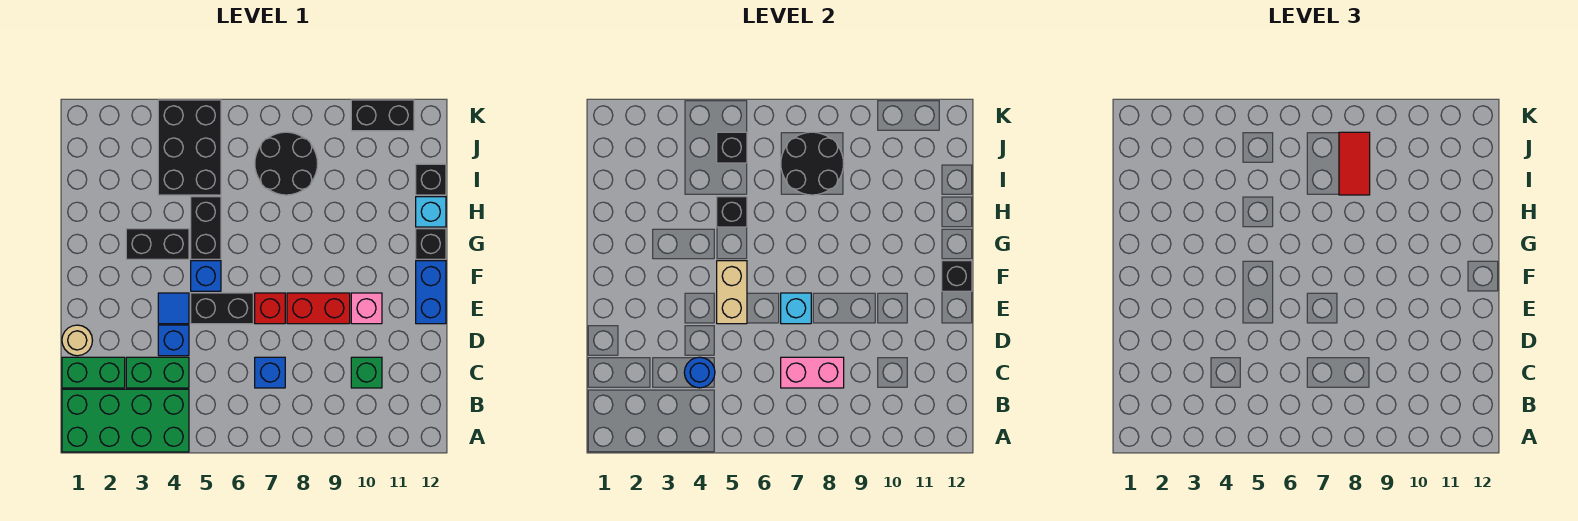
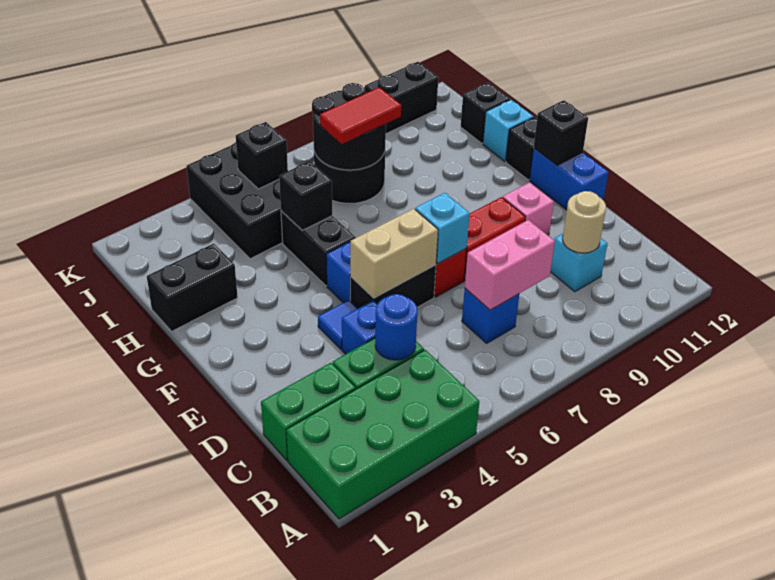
green 1x1 brick [351,357,382,388] -> cyan 1x1 brick [550,234,608,292]
tan 1x1 round brick [62,325,92,356] -> tan 1x1 round brick moved to [563,191,606,253]
tan 1x2 brick [717,261,747,324] -> tan 1x2 brick turned to [350,209,438,298]
black 1x2 brick [126,229,189,259] -> black 1x2 brick moved to [147,244,238,331]
red 1x2 tile [1339,132,1370,195] -> red 1x2 tile turned to [320,87,401,144]

